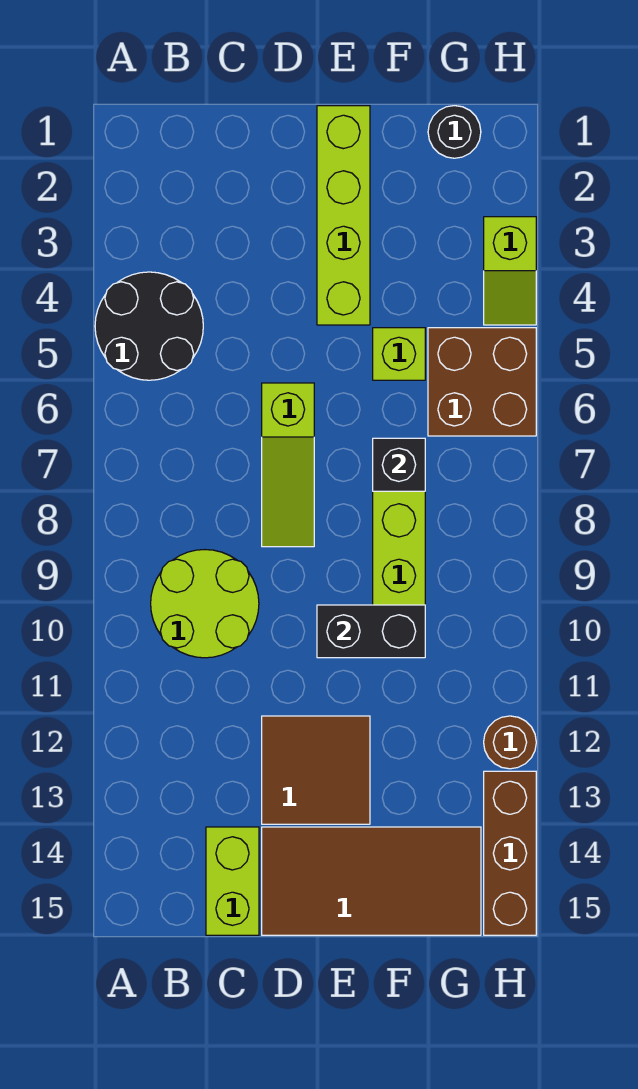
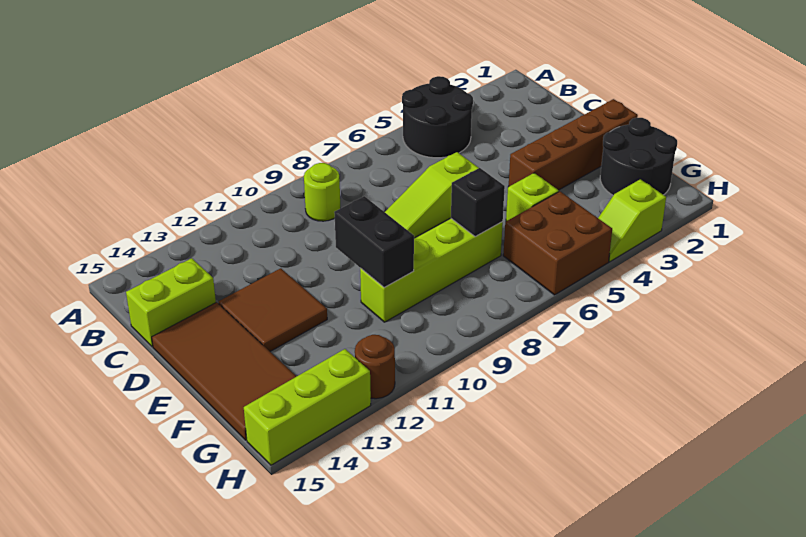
lime 2x2 round brick [151,550,259,658] -> lime 1x1 round brick [304,163,340,221]
lime 1x4 brick [317,106,370,325] -> brown 1x4 brick [509,99,638,190]
black 1x1 round brick [428,106,481,158] -> black 2x2 round brick [600,118,677,195]
brown 1x3 brick [484,771,536,935] -> lime 1x3 brick [244,349,371,465]

